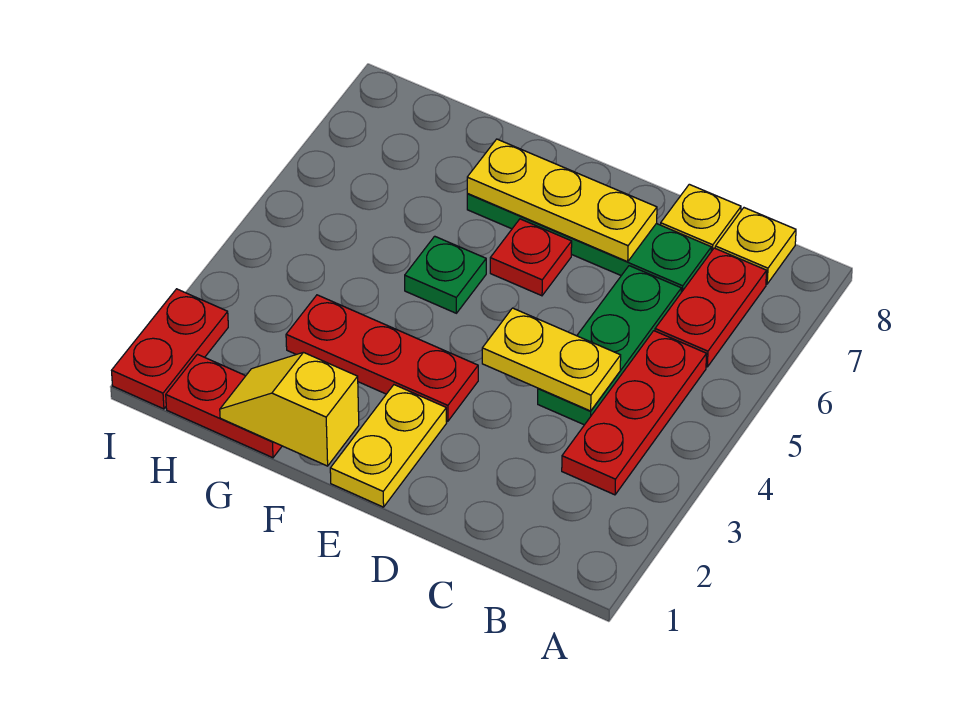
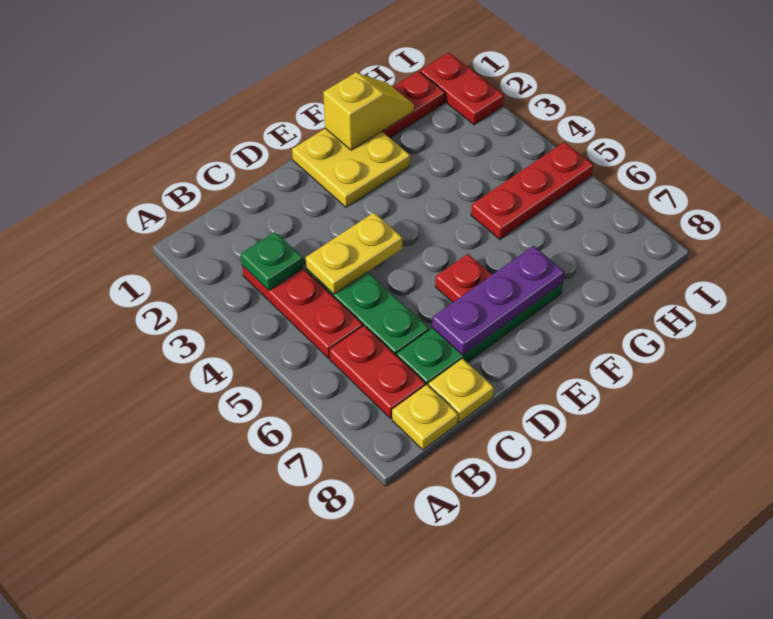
yellow 1x3 plate [467,139,657,262] -> purple 1x3 plate [432,246,564,355]
yellow 1x2 plate [330,385,447,507] -> yellow 2x2 plate [292,129,410,207]
red 1x3 plate [286,295,478,421] -> red 1x3 plate moved to [471,142,593,239]
green 1x1 plate [405,236,486,313] -> green 1x1 plate moved to [241,232,303,290]

